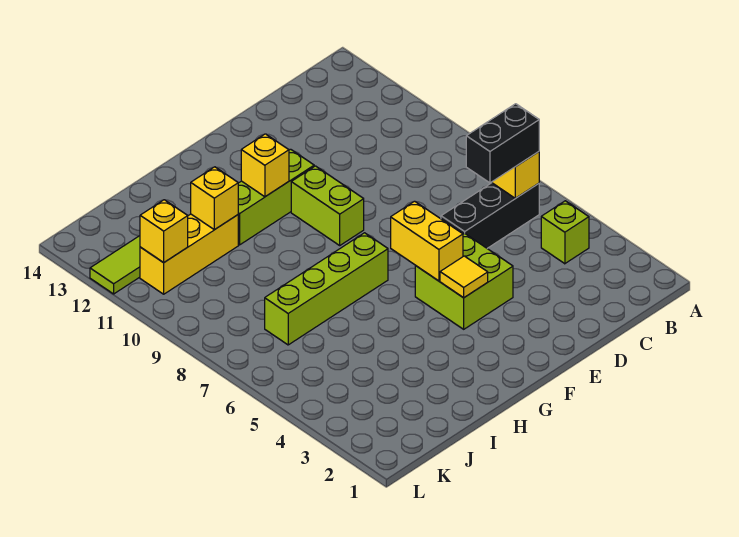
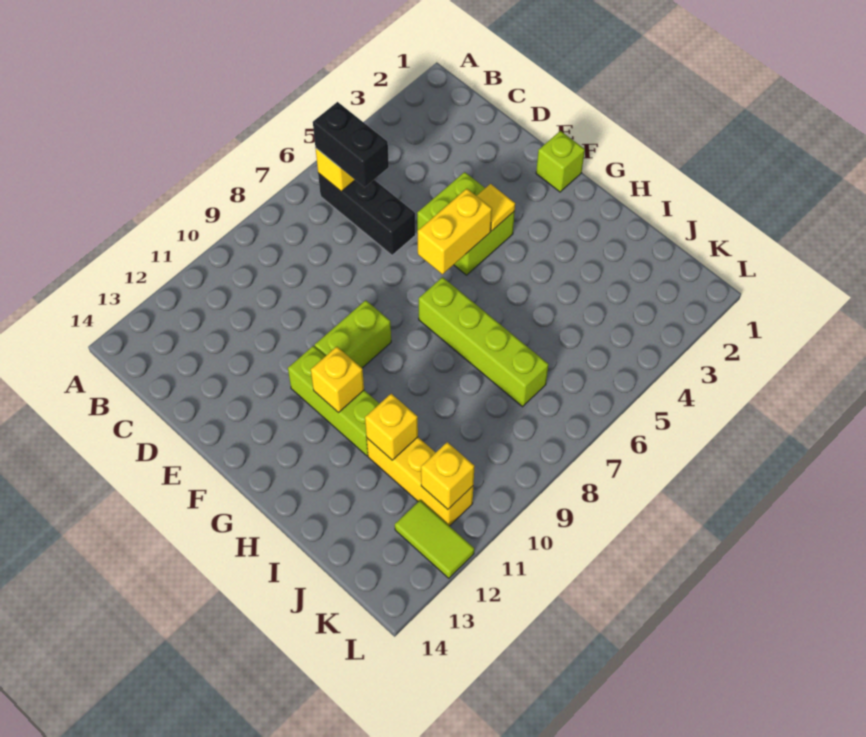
lime 1x1 brick [541,201,589,264] -> lime 1x1 brick moved to [536,131,585,192]

